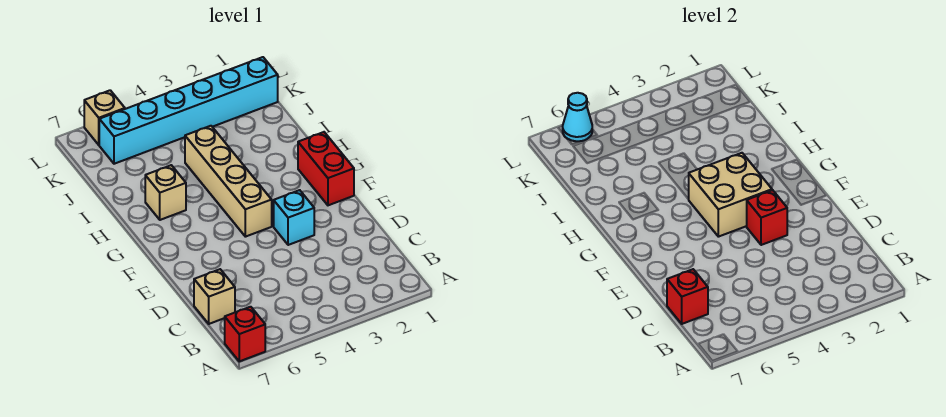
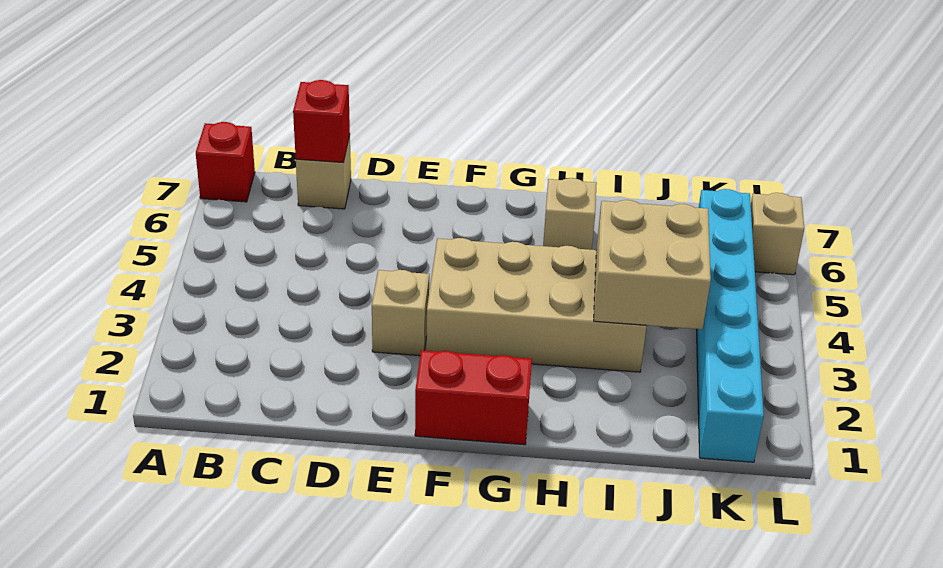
cyan 1x1 brick [274,190,314,245] -> tan 1x1 brick [372,270,429,356]
red 1x1 brick [747,190,787,245] -> none
tan 2x2 brick [689,153,772,237] -> tan 2x2 brick moved to [594,200,711,329]
tan 1x4 brick [185,126,272,237] -> tan 2x4 brick [426,238,647,372]
cyan 1x1 cone [563,93,592,141] -> none

